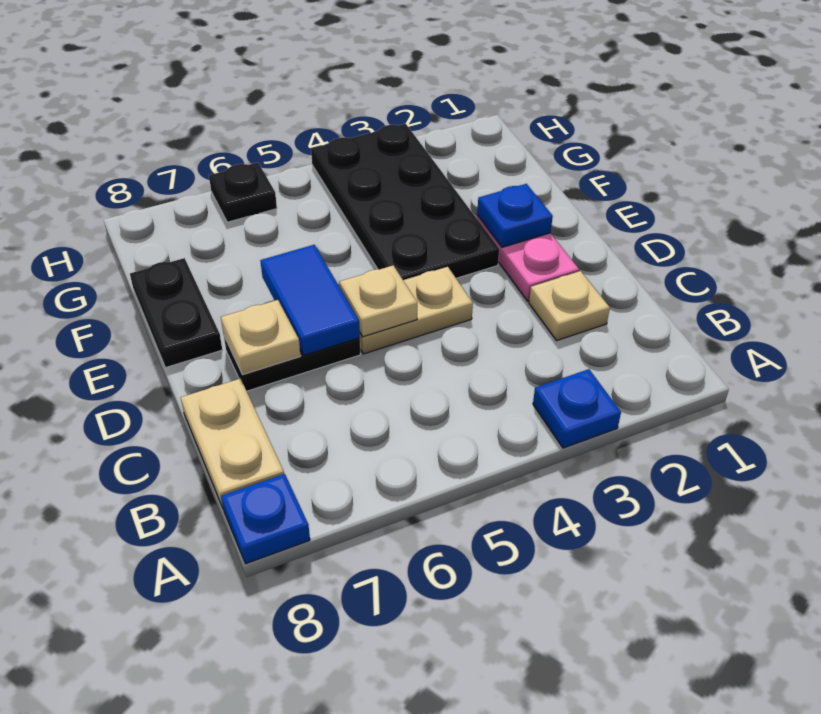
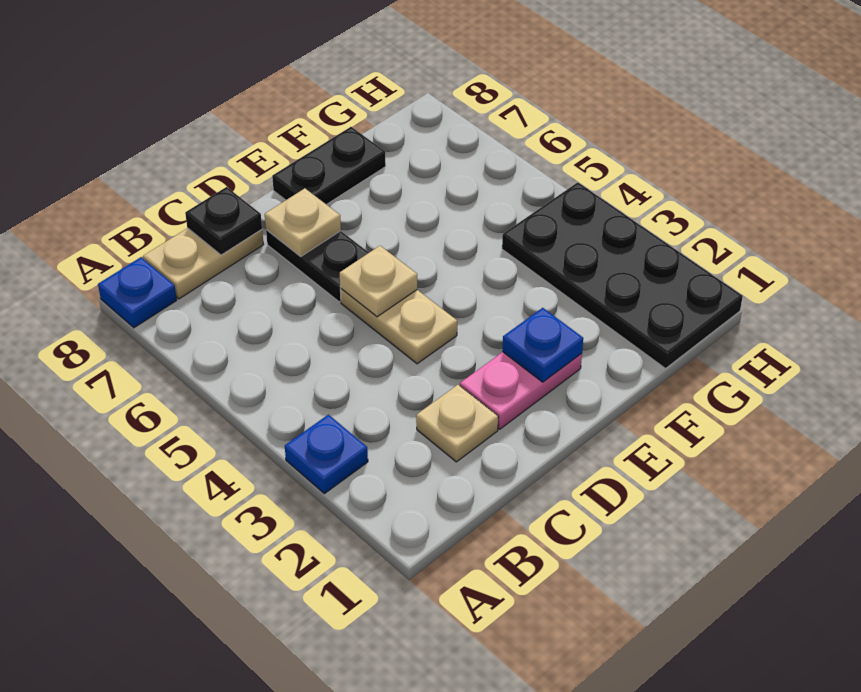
blue 1x2 tile [260,245,360,355] -> none
black 2x4 plate [311,124,499,280] -> black 2x4 plate turned to [502,182,743,368]
black 1x1 plate [209,162,277,222] -> black 1x1 plate moved to [185,187,262,255]

